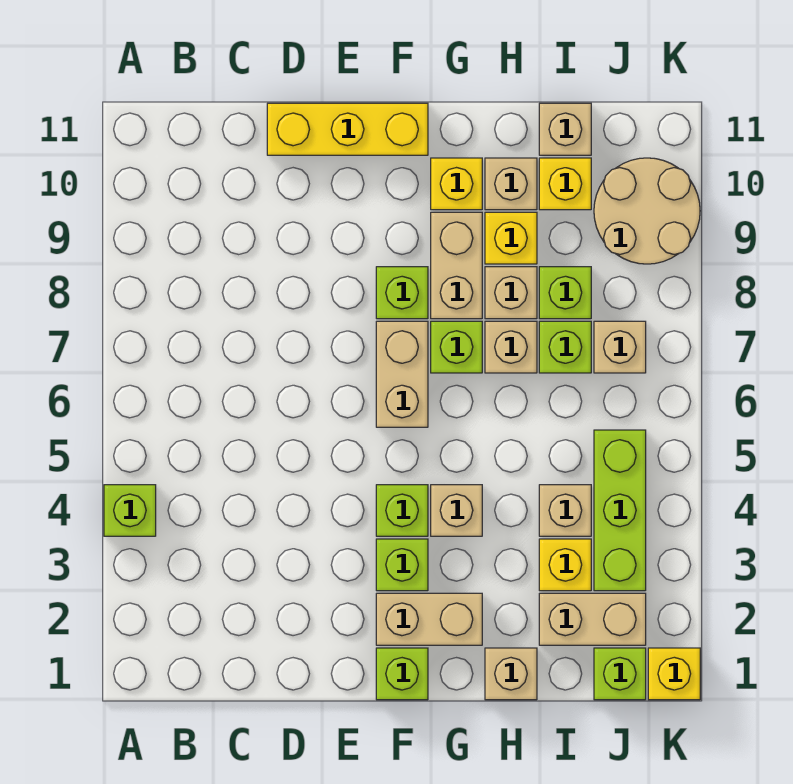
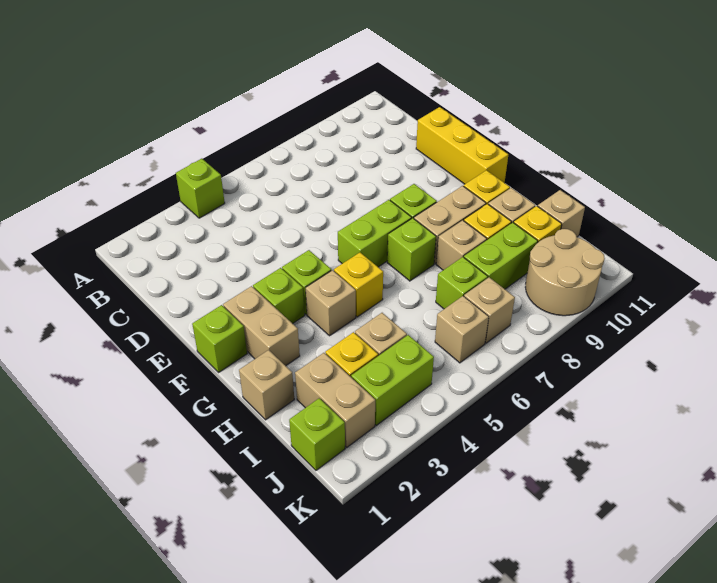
tan 1x2 brick [376,321,428,427] -> lime 1x2 brick [338,200,412,267]
tan 1x1 brick [485,321,537,373] -> tan 1x1 brick moved to [435,296,489,363]
lime 1x1 brick [539,267,591,319] -> lime 1x2 brick [464,222,538,289]
lime 1x3 brick [594,430,646,591] -> lime 1x2 brick [351,335,434,425]
yellow 1x1 brick [648,648,700,700] -> yellow 1x1 brick moved to [334,253,383,317]

